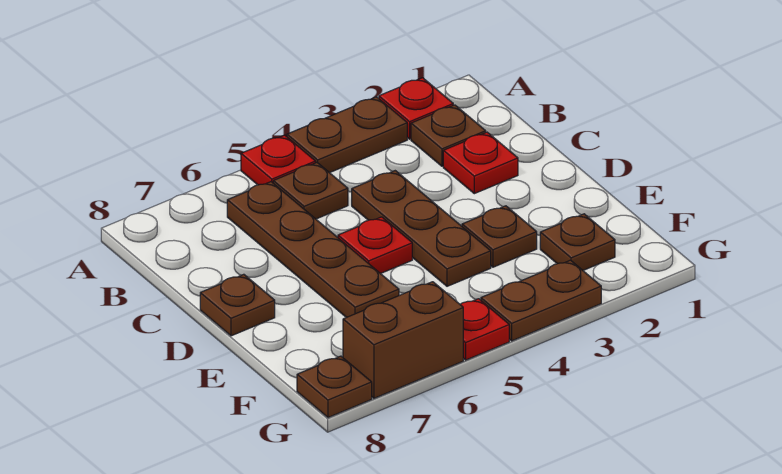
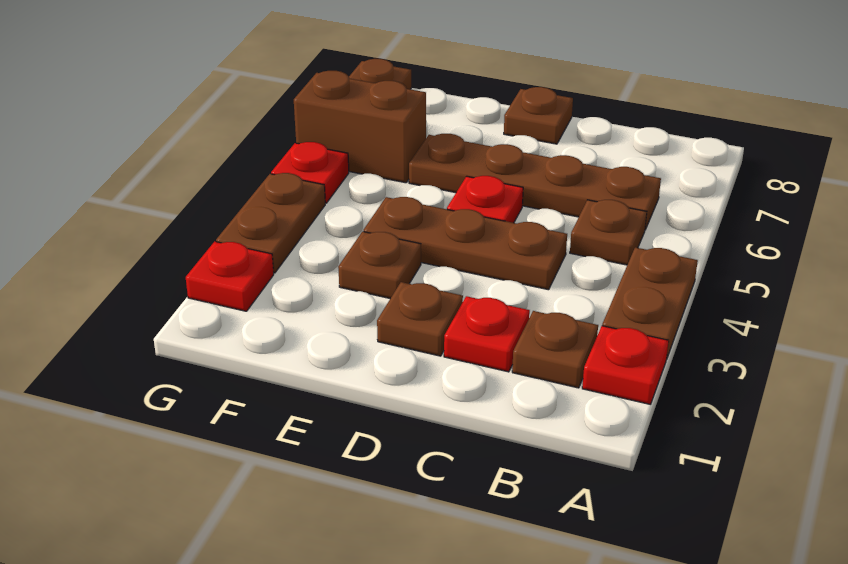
red 1x1 plate [241,135,316,185] -> red 1x1 plate moved to [186,241,274,311]
brown 1x1 plate [540,214,615,270] -> brown 1x1 plate moved to [377,282,463,356]
brown 1x2 brick [343,282,463,398] -> brown 1x2 brick turned to [294,71,426,183]

